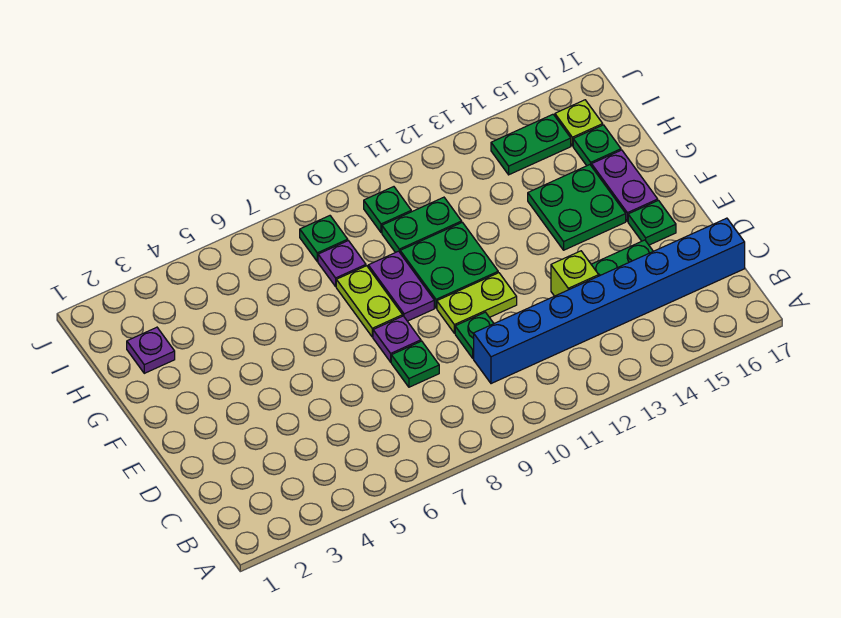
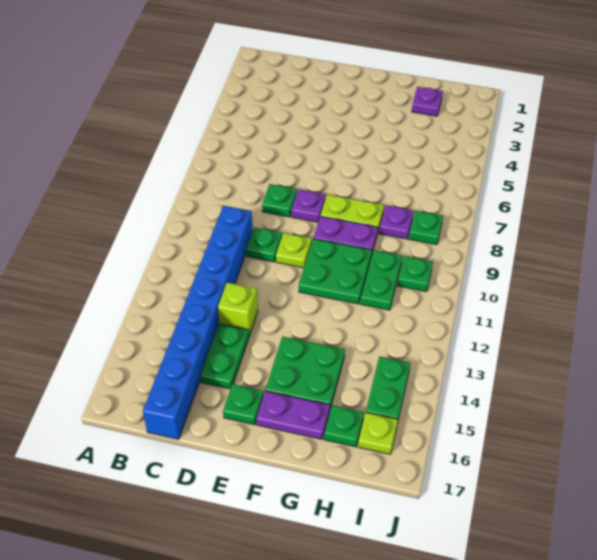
lime 1x2 plate [437,273,517,333] -> lime 1x1 plate [276,233,312,268]

